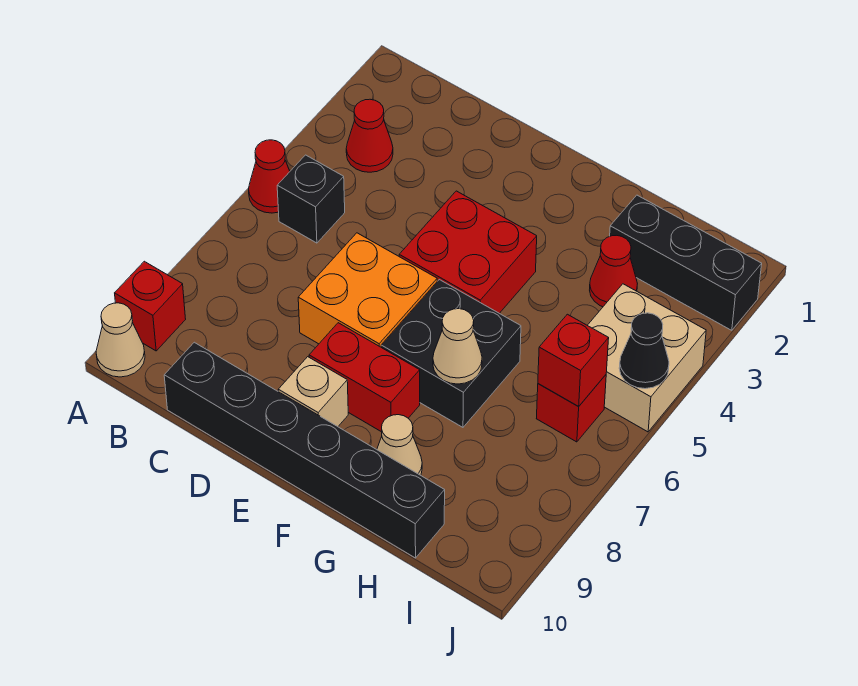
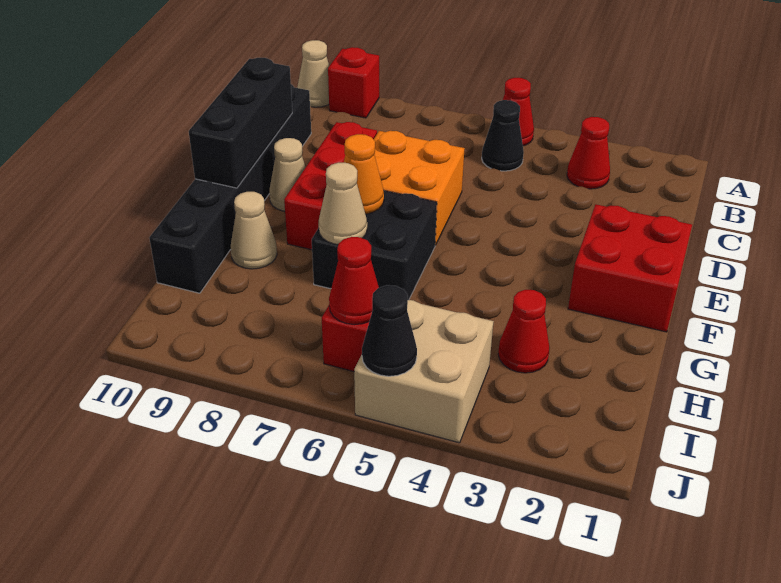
black 1x1 brick [277,155,345,243] -> black 1x1 cone [482,100,524,171]
red 2x2 brick [399,191,537,313] -> red 2x2 brick moved to [568,204,692,332]
red 1x2 brick [309,323,420,432] -> red 1x3 brick [284,122,377,250]
tan 1x1 brick [278,357,348,427] -> tan 1x1 cone [269,138,306,211]
none -> orange 1x1 cone [344,134,384,214]
black 1x3 brick [610,195,762,330] -> black 1x3 brick moved to [189,58,292,188]
red 1x1 brick [538,314,609,407] -> red 1x1 cone [329,237,379,325]

